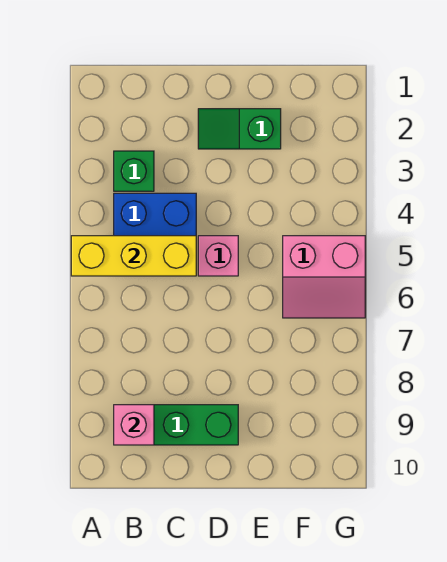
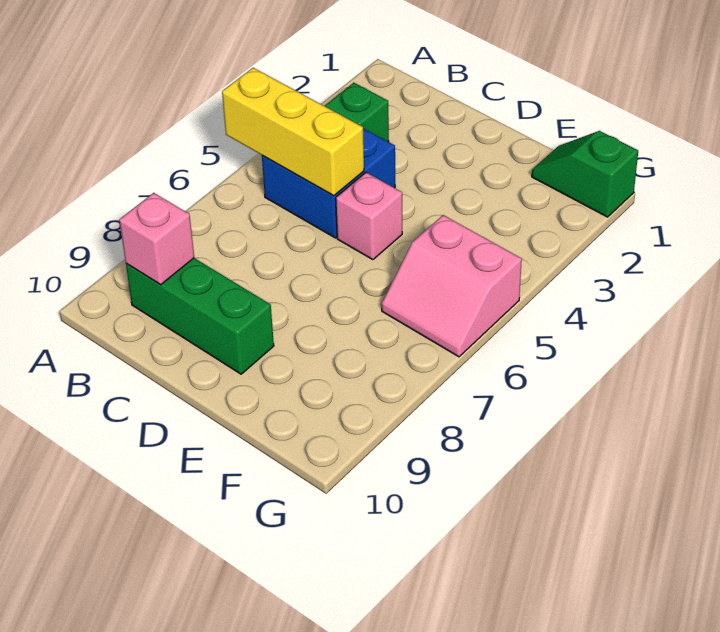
green 1x2 slope [198,109,281,149] -> green 1x2 slope moved to [532,131,638,217]

